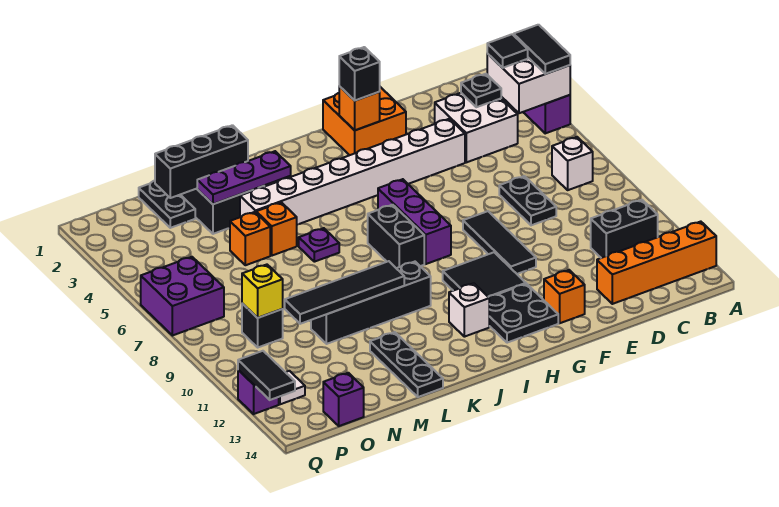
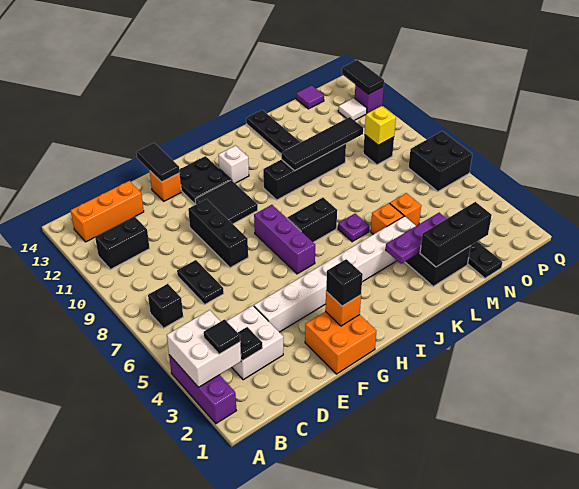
black 1x2 tile [514,25,570,74] -> black 1x2 tile moved to [136,143,180,182]
orange 1x4 brick [597,222,716,304] -> orange 1x3 brick [71,181,144,242]
white 1x1 brick [552,137,593,190] -> black 1x1 brick [148,284,183,328]
black 1x3 tile [463,211,536,274] -> black 1x3 brick [188,199,248,268]
black 1x2 brick [368,205,424,268] -> black 1x2 brick turned to [287,198,337,242]
purple 1x1 brick [323,373,364,426] -> purple 1x1 tile [296,85,324,109]
purple 2x2 brick [141,257,224,336] -> black 2x2 brick [409,131,472,191]

